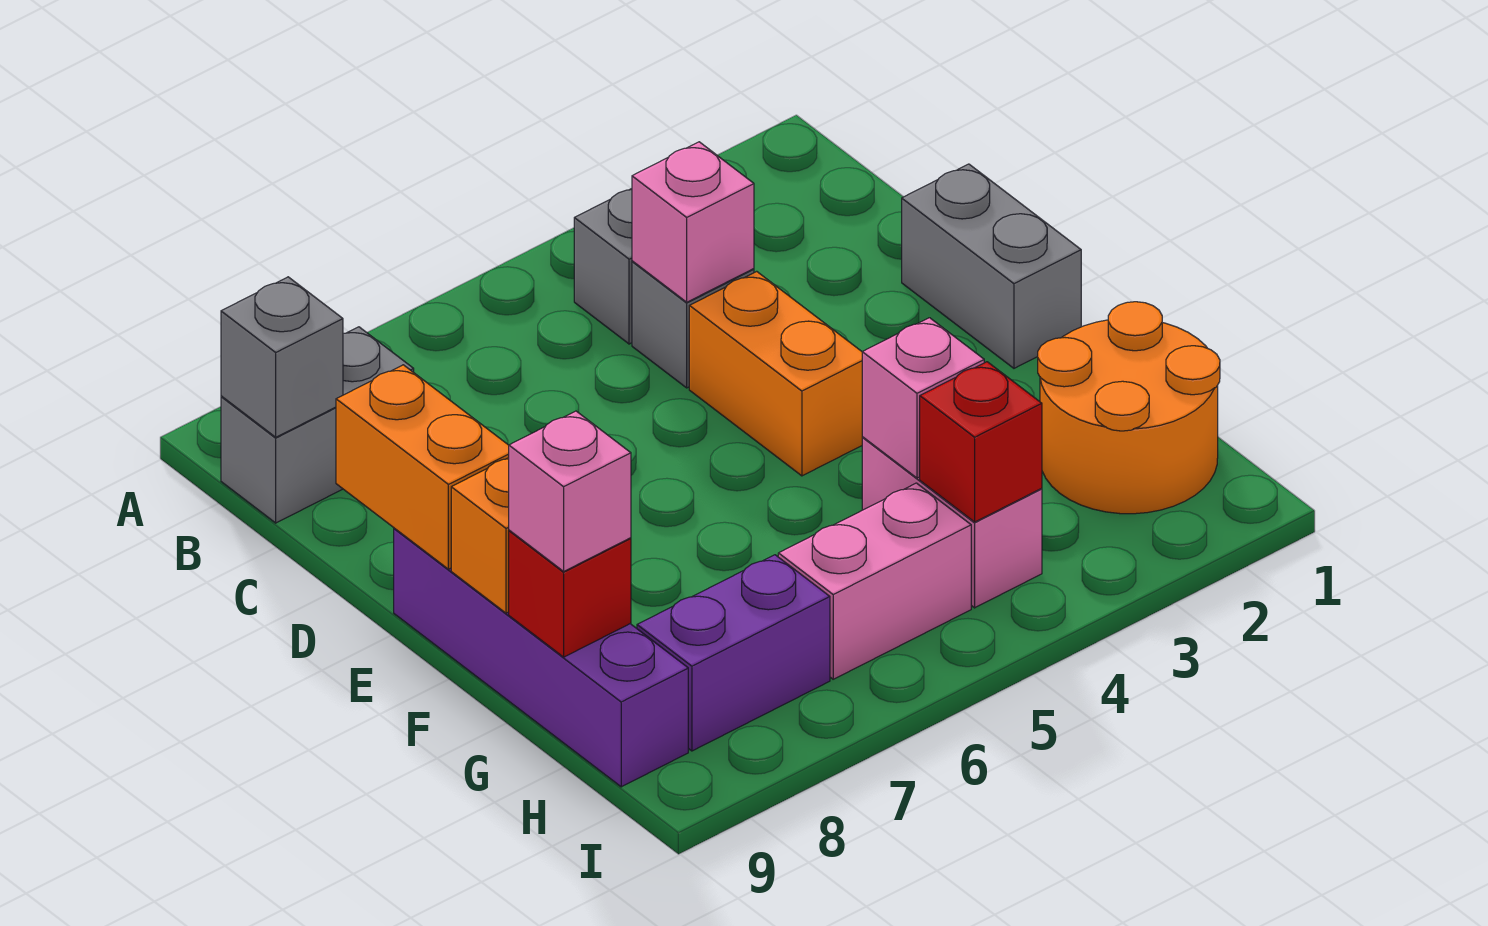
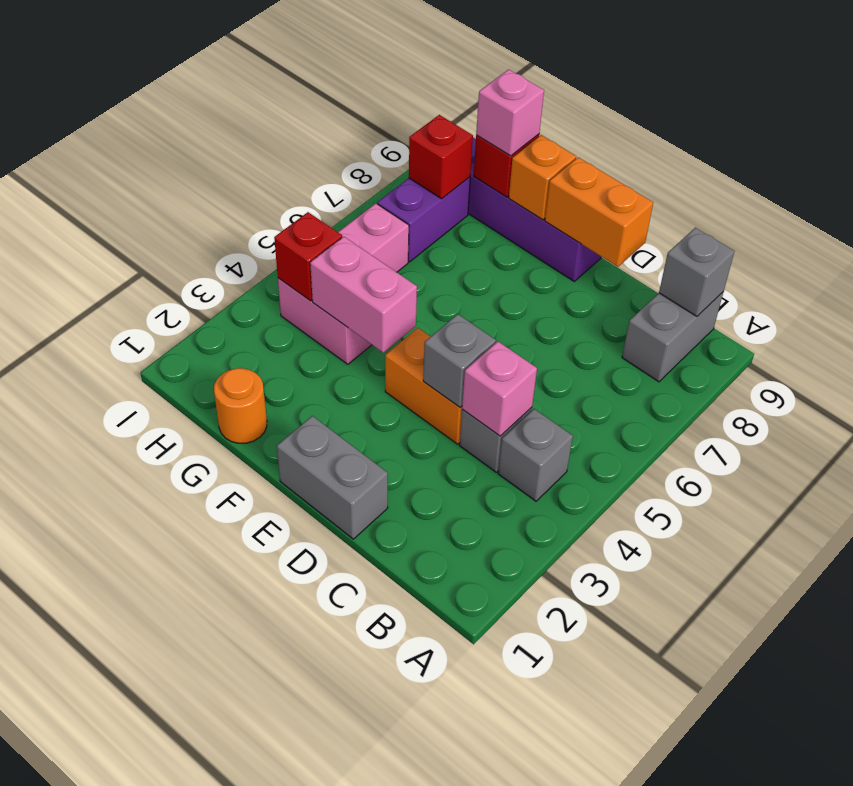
none -> grey 1x1 brick [423,314,496,408]
orange 2x2 round brick [1038,302,1220,514] -> orange 1x1 round brick [214,368,267,443]
pink 1x1 brick [862,318,984,478] -> pink 1x2 brick [310,237,417,353]
none -> red 1x1 brick [409,115,473,199]

